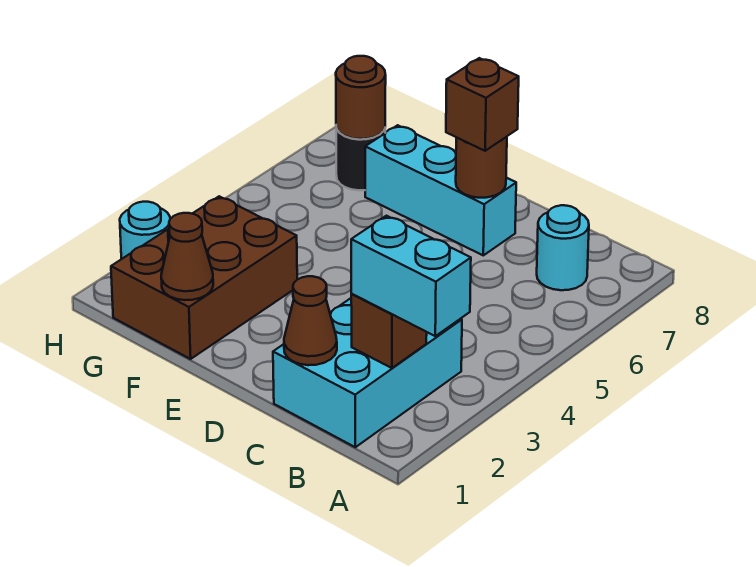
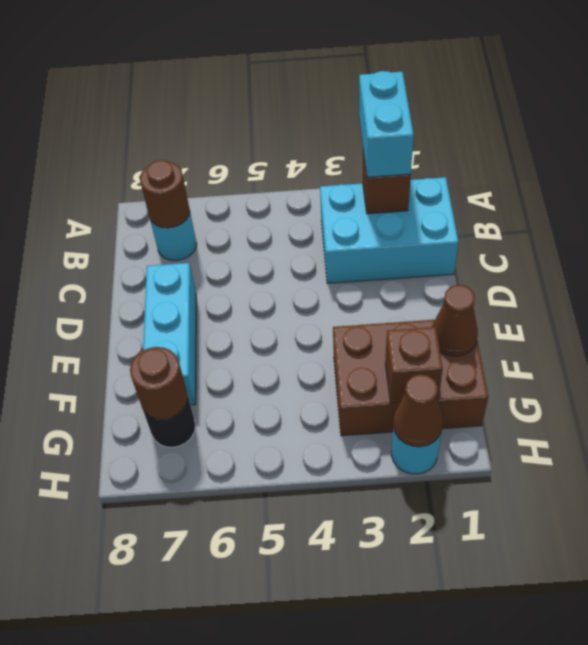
brown 1x1 cone [284,276,337,365] -> brown 1x1 cone moved to [393,374,443,447]
brown 1x1 round brick [456,137,507,198] -> brown 1x1 round brick moved to [140,160,190,228]
brown 1x1 brick [446,58,519,151] -> brown 1x1 brick moved to [385,327,443,404]

